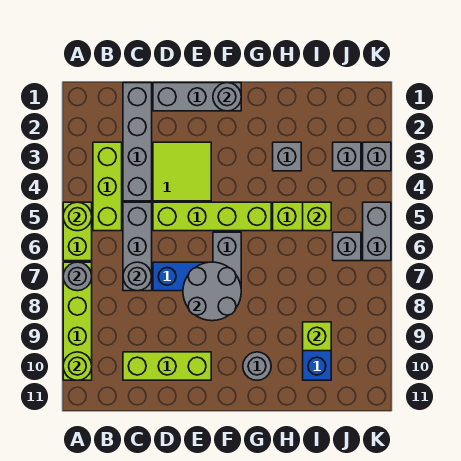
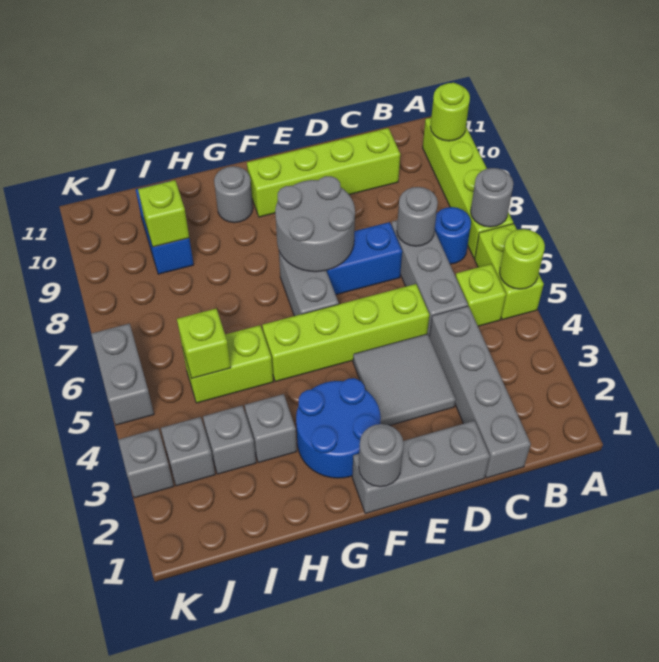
lime 1x3 brick [93,142,122,231] -> lime 1x1 brick [456,264,506,326]
none -> blue 1x1 round brick [435,207,471,264]
lime 1x3 brick [123,352,211,380] -> lime 1x4 brick [247,128,400,217]
lime 2x2 tile [153,142,211,201] -> grey 2x2 tile [353,334,456,426]
none -> blue 2x2 round brick [296,378,381,478]
grey 1x1 brick [333,232,361,261] -> grey 1x1 brick moved to [203,406,256,474]

